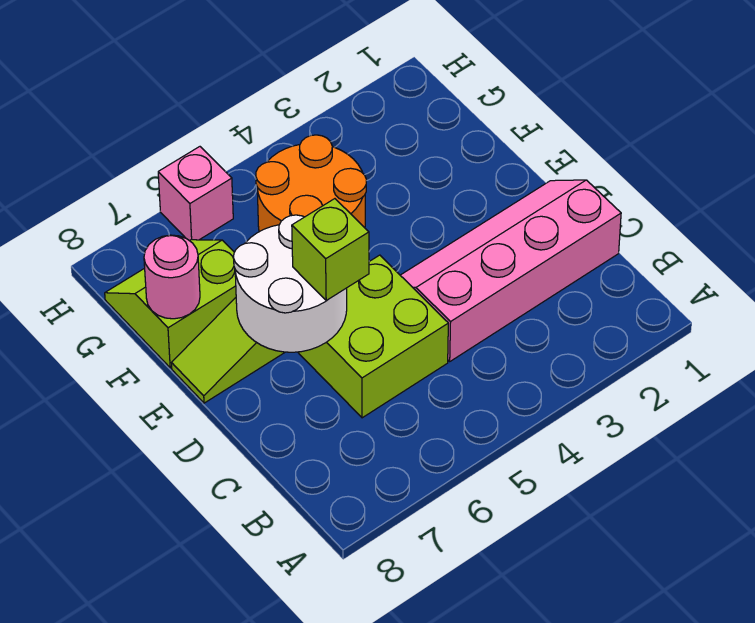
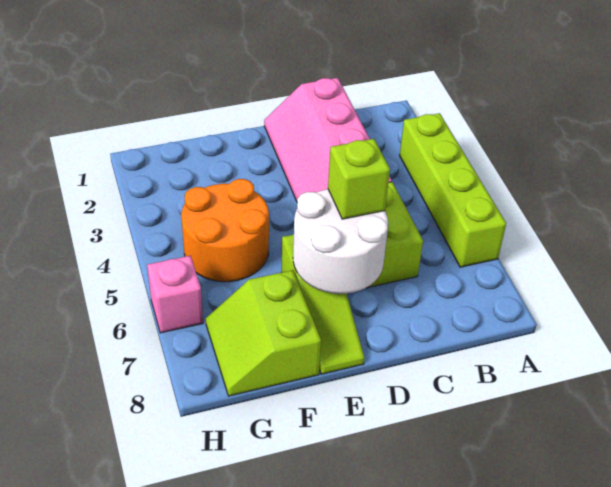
none -> lime 1x4 brick [400,113,506,267]
pink 1x1 round brick [144,235,200,319] -> none

